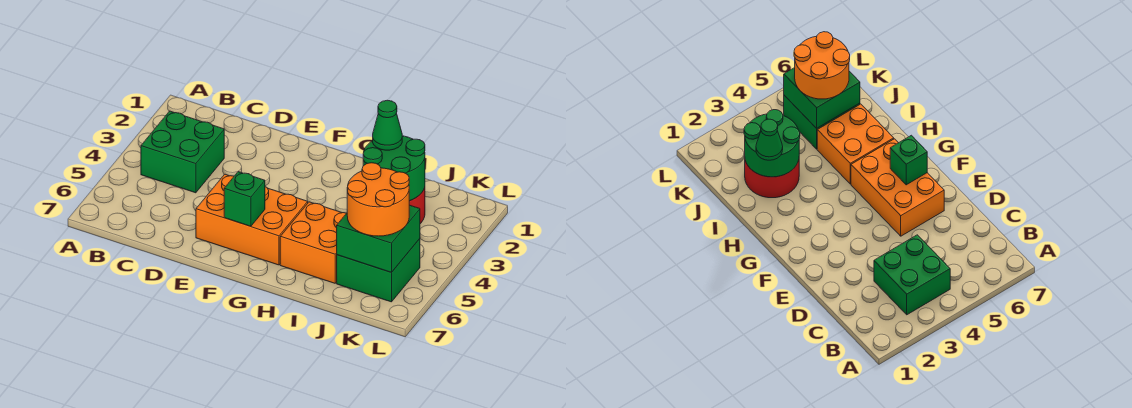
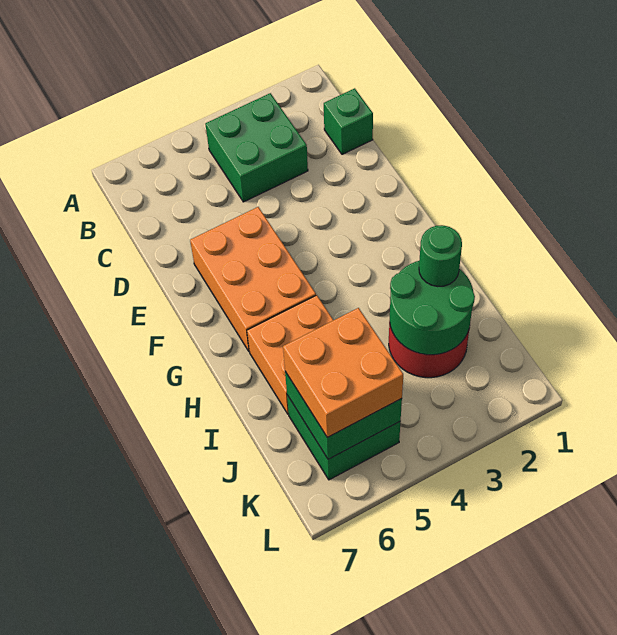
green 1x1 brick [224,172,265,226] -> green 1x1 brick moved to [324,88,373,154]
green 1x1 cone [373,100,402,150] -> green 1x1 round brick [419,225,462,287]
orange 2x2 round brick [347,163,409,236] -> orange 2x2 brick [283,308,403,437]

